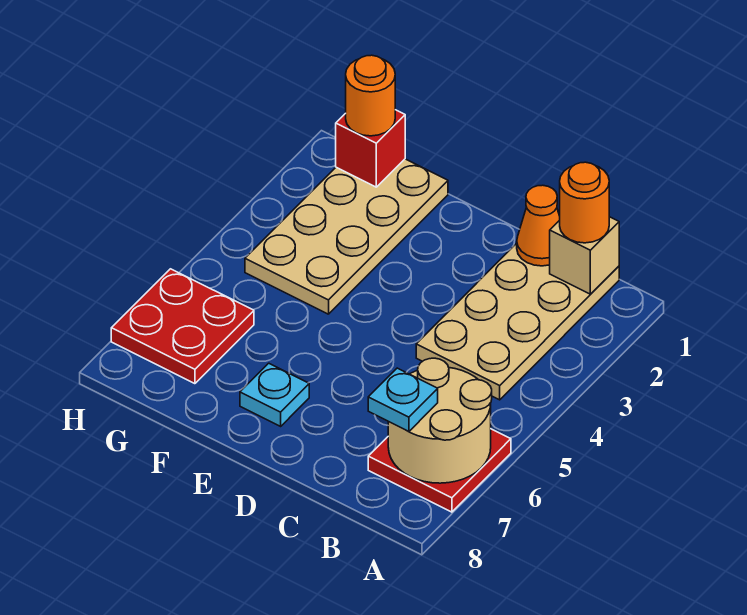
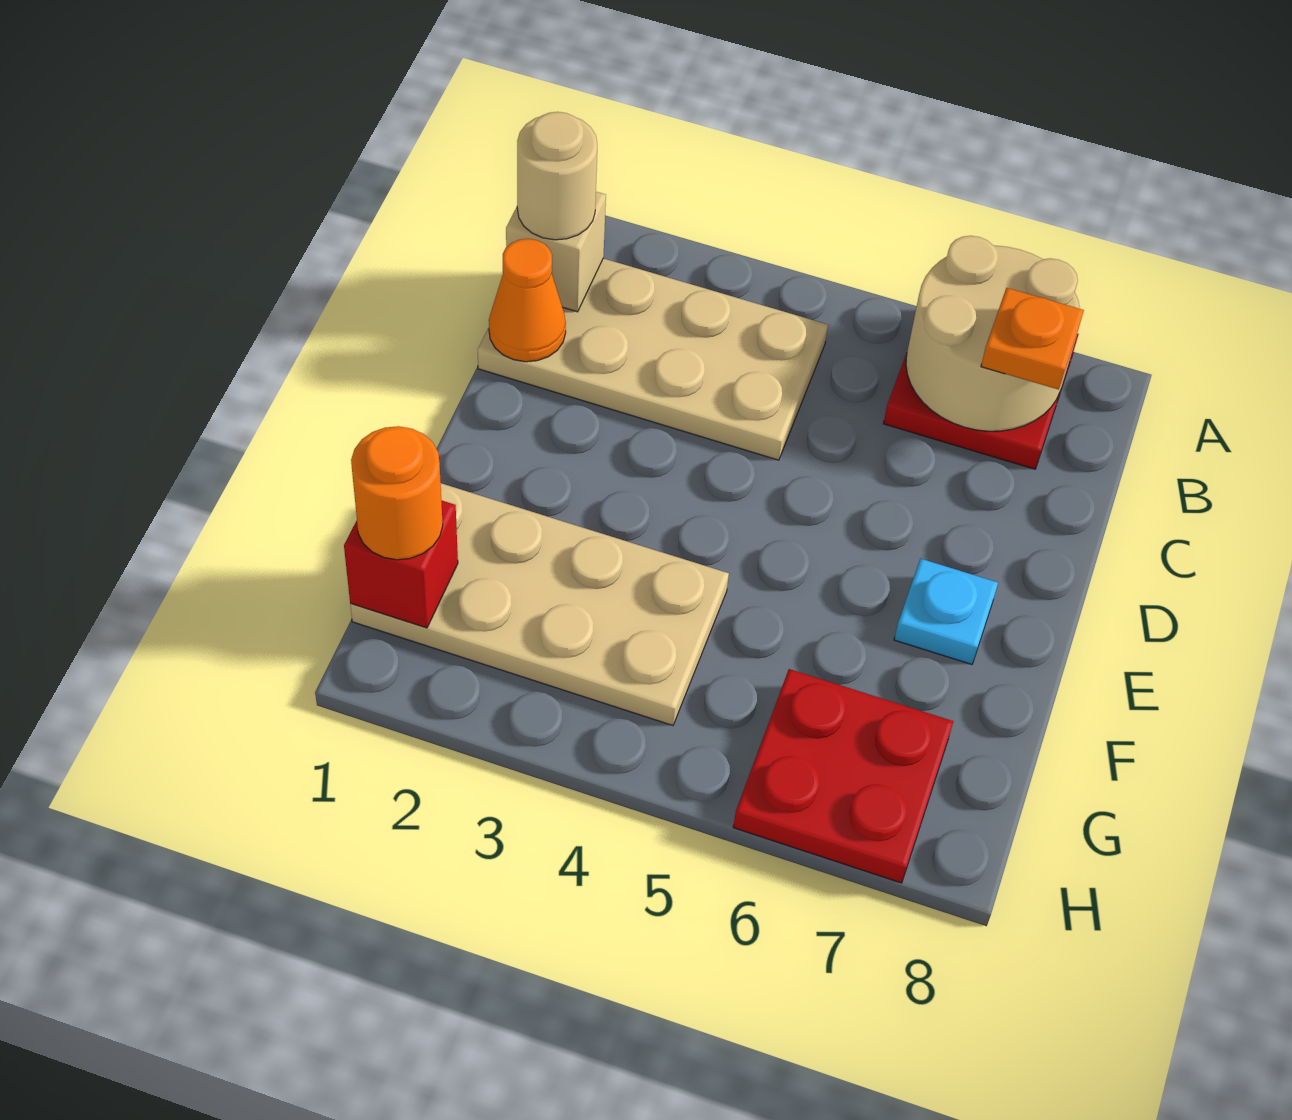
orange 1x1 round brick [560,162,609,243] -> tan 1x1 round brick [517,112,597,240]
cyan 1x1 plate [368,368,438,432] -> orange 1x1 plate [981,288,1084,390]

